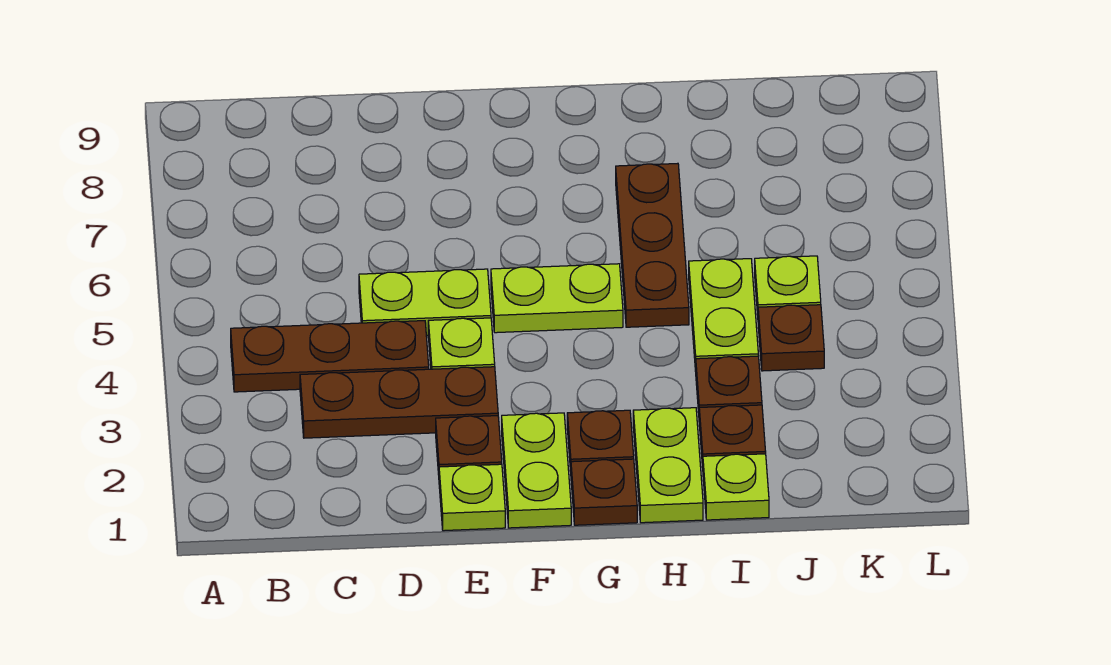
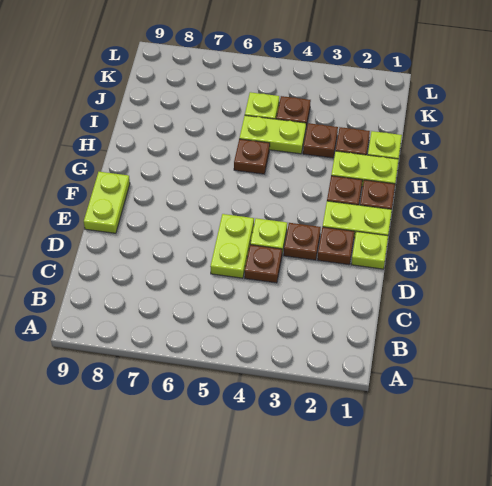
brown 1x3 plate [231,321,429,392] -> brown 1x1 plate [245,245,282,283]
brown 1x3 plate [300,367,498,438] -> brown 1x1 plate [284,223,321,260]
lime 1x2 plate [491,264,623,333] -> lime 1x2 plate moved to [84,172,130,233]
brown 1x3 plate [616,163,689,327] -> brown 1x1 plate [234,139,270,174]

